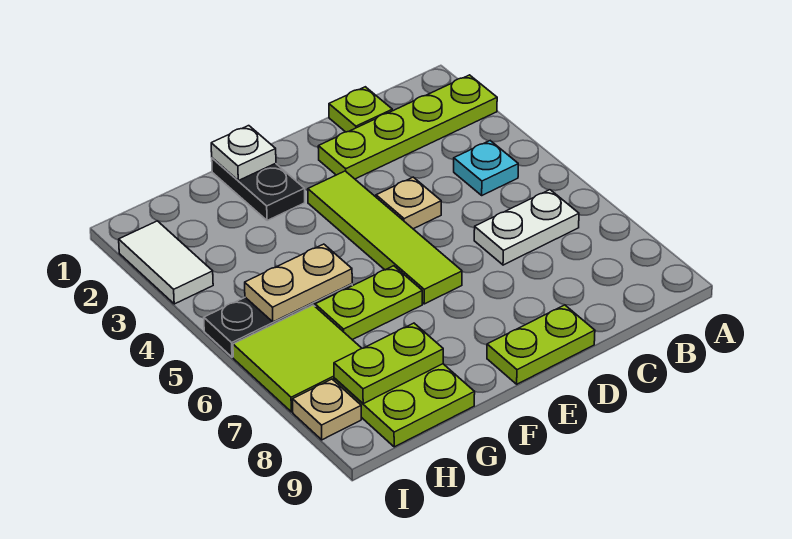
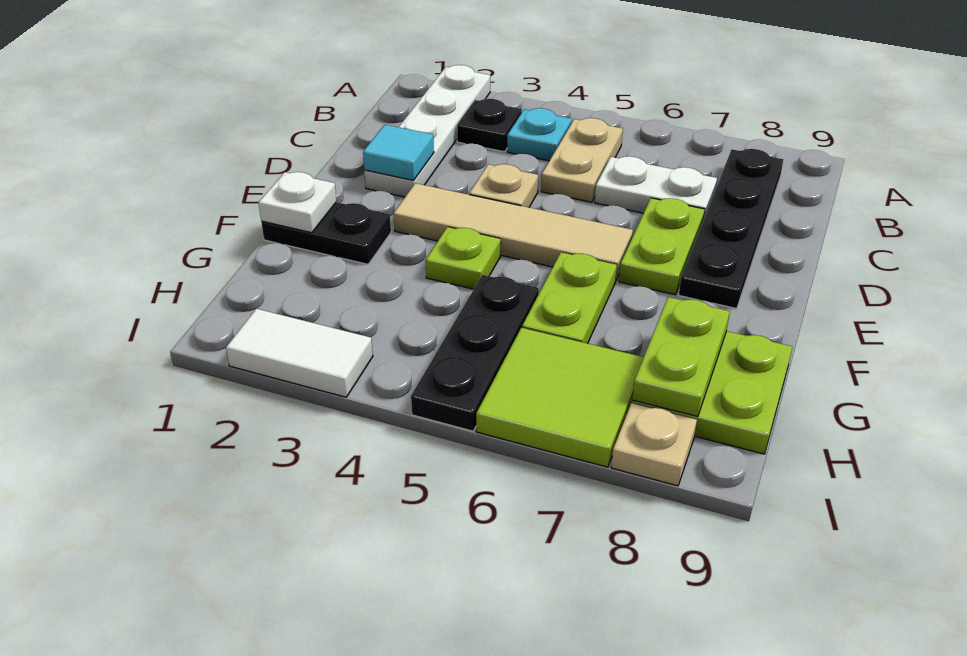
lime 1x4 plate [318,75,497,179] -> white 1x4 plate [364,65,490,197]
none -> black 1x1 plate [457,99,522,152]
white 1x2 plate [474,190,579,265] -> white 1x2 plate turned to [595,156,717,220]
none -> black 1x4 plate [679,149,784,309]
lime 1x1 plate [329,87,392,132] -> lime 1x1 plate moved to [426,227,501,289]
none -> cyan 1x1 tile [363,125,434,180]
lime 1x2 plate [487,305,595,384] -> lime 1x2 plate moved to [619,198,705,295]
lime 1x4 tile [308,171,462,304] -> tan 1x4 tile [394,183,633,281]
tan 1x2 plate [245,244,352,322] -> tan 1x2 plate moved to [541,118,623,202]

